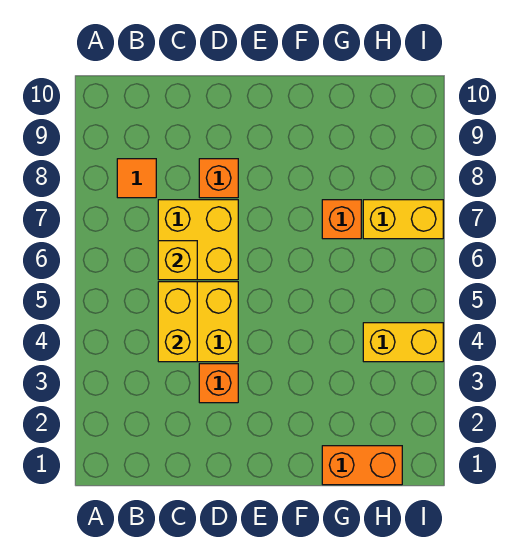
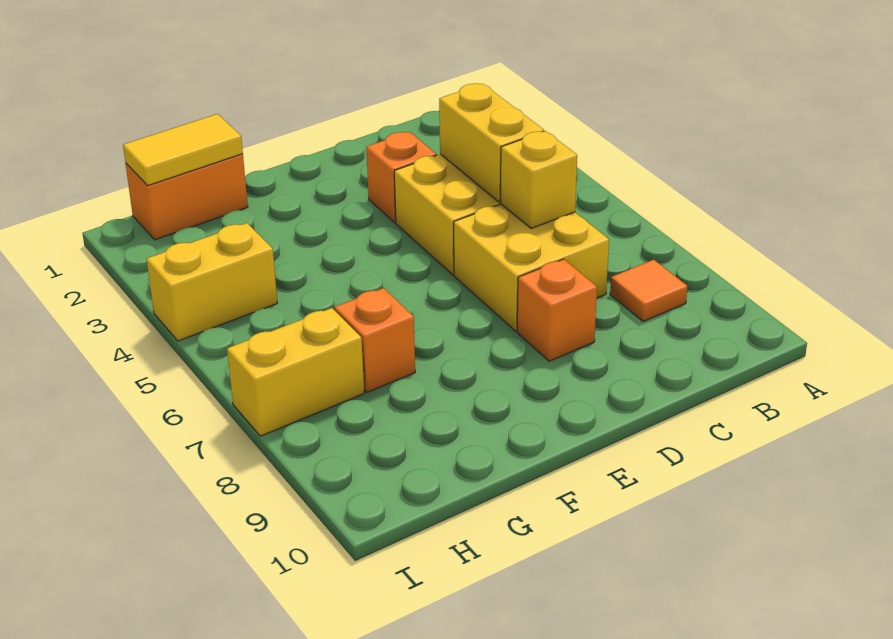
none -> yellow 1x2 tile [123,114,243,186]

